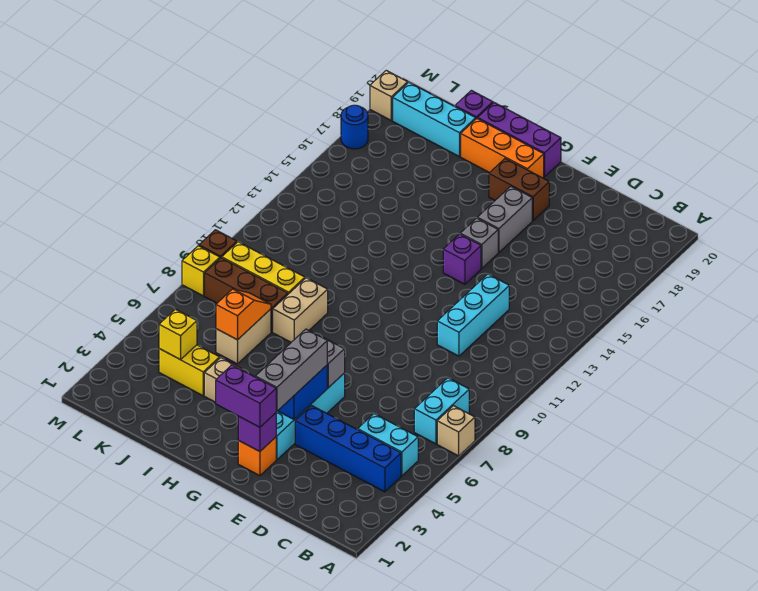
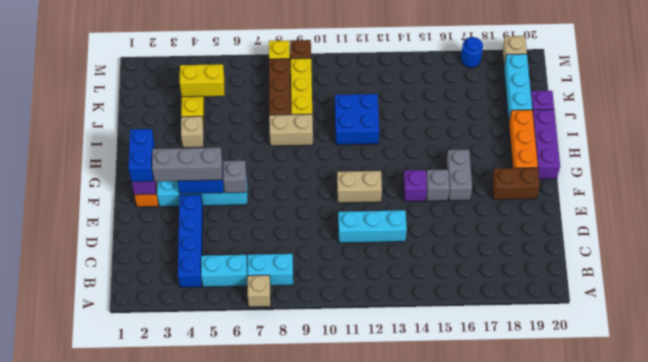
cyan 1x2 brick [358,414,418,476] -> cyan 1x2 brick turned to [201,255,248,287]
purple 1x2 brick [216,365,276,427] -> blue 1x2 brick [129,129,154,182]
grey 1x2 brick [477,186,532,252] -> grey 1x2 brick turned to [446,149,472,201]
brown 1x2 brick [489,158,549,220] -> brown 1x2 brick turned to [492,168,540,200]
none -> blue 2x2 brick [335,94,379,145]
tan 1x2 brick [216,309,271,364] -> tan 1x2 brick moved to [337,171,382,203]
orange 1x2 slope [216,289,271,340] -> none
yellow 1x1 brick [159,309,197,360] -> yellow 1x2 brick [180,64,225,97]

